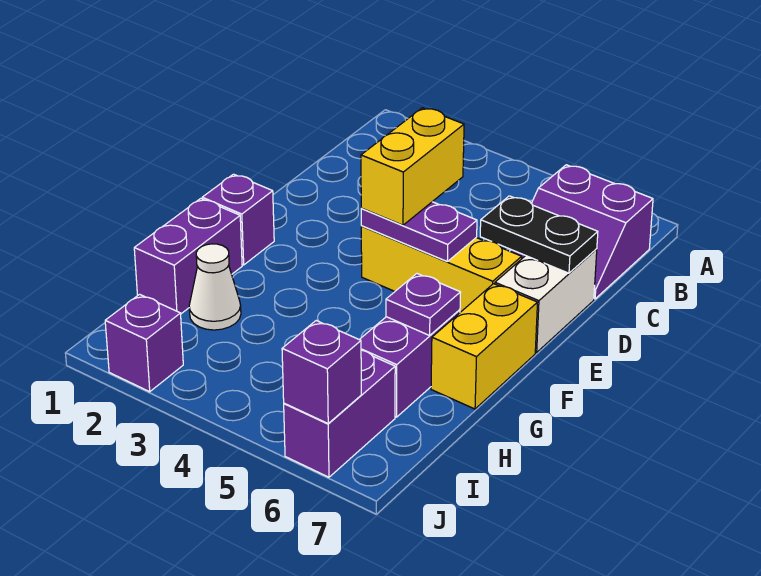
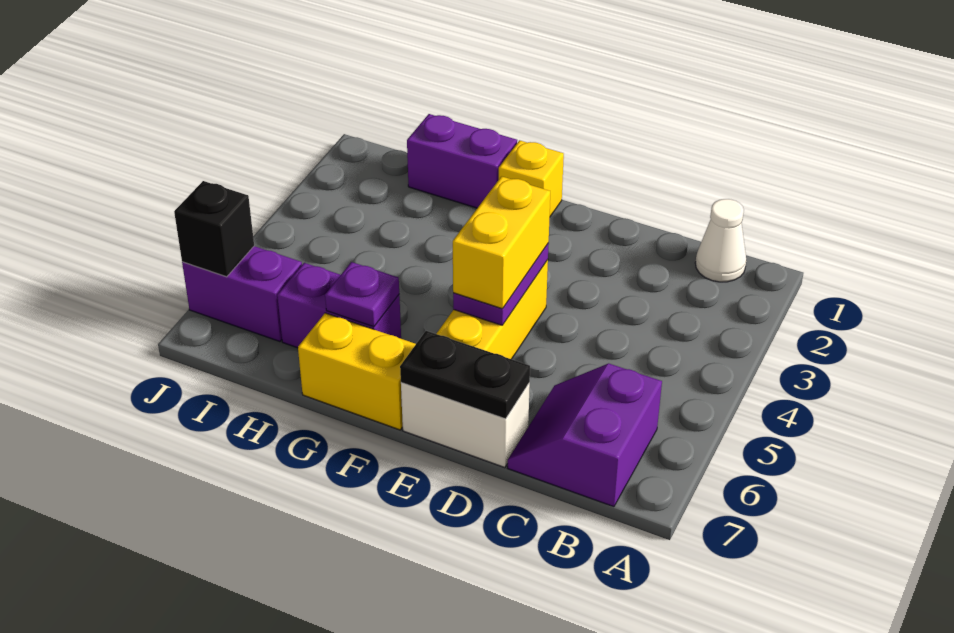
yellow 1x2 brick [361,108,464,225] -> yellow 1x2 brick turned to [453,176,550,309]
black 1x2 plate [480,196,598,273] -> black 1x2 plate turned to [400,331,530,419]
purple 1x1 brick [202,174,274,265] -> yellow 1x1 brick [499,140,564,216]
white 1x1 cone [189,244,241,330] -> white 1x1 cone moved to [695,199,746,282]
purple 1x1 brick [105,294,183,392] -> none
purple 1x1 brick [282,321,361,423] -> black 1x1 brick [174,181,254,277]

